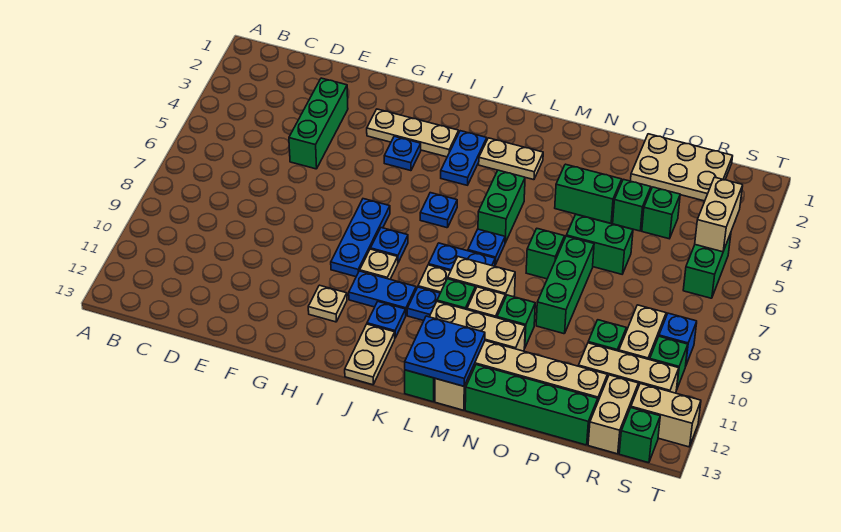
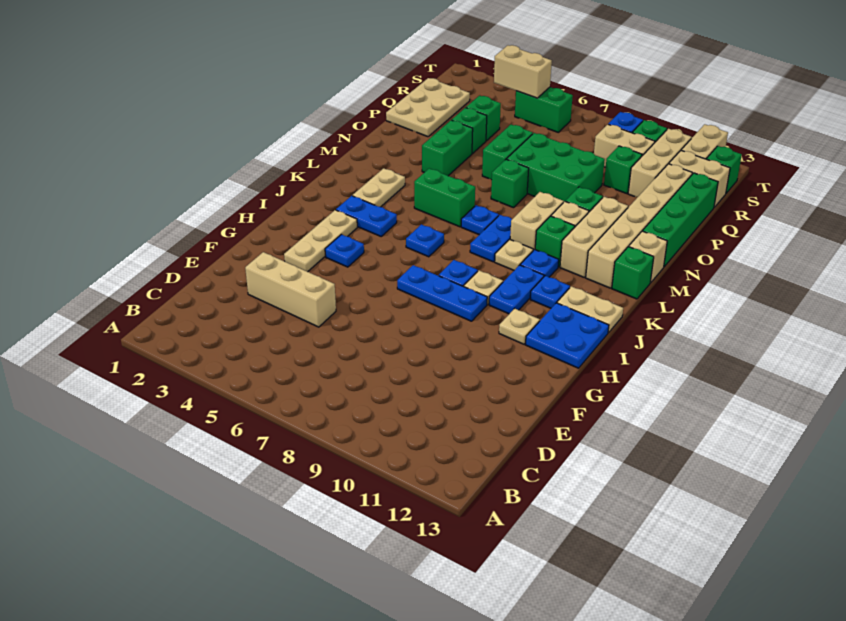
green 1x3 brick [289,78,348,169] -> tan 1x3 brick [245,252,336,327]
blue 2x2 plate [405,316,485,386] -> blue 2x2 plate moved to [525,303,609,368]
green 1x3 brick [536,236,594,334] -> green 2x3 brick [507,133,605,202]

